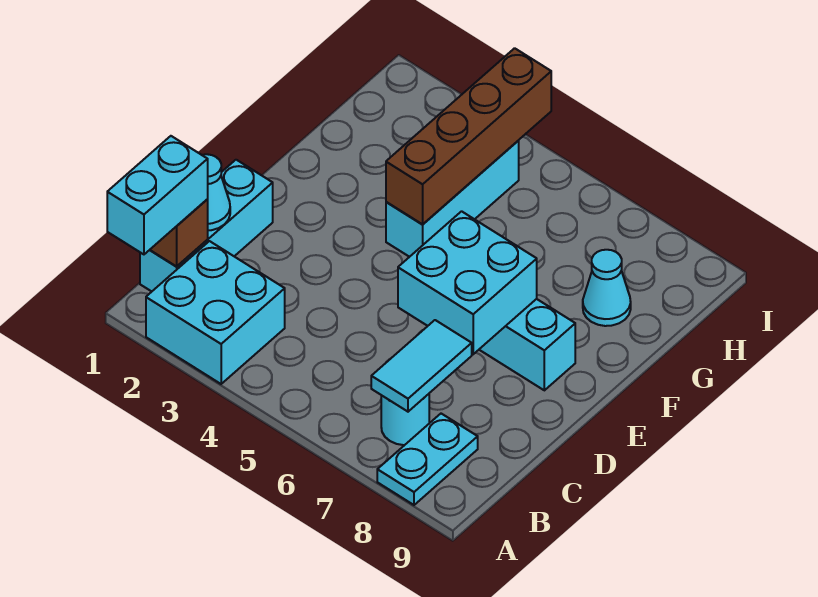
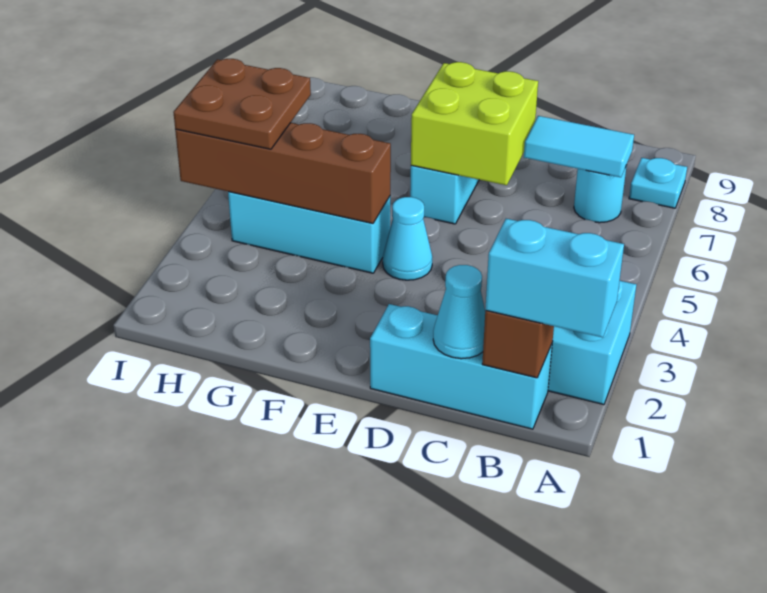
cyan 1x2 plate [377,414,478,505] -> cyan 1x1 plate [629,158,687,208]
cyan 2x2 brick [398,211,537,354] -> lime 2x2 brick [411,62,538,185]
cyan 1x1 cone [583,250,631,326] -> cyan 1x1 cone moved to [383,197,432,280]
none -> brown 2x2 plate [173,59,311,149]

